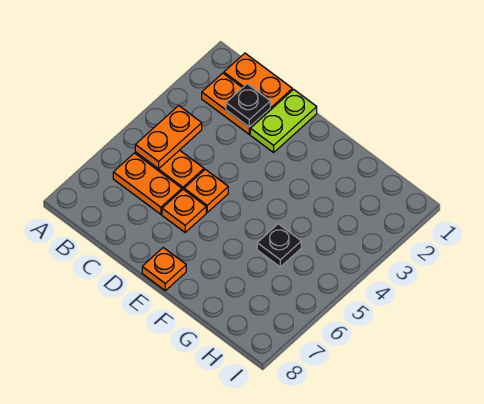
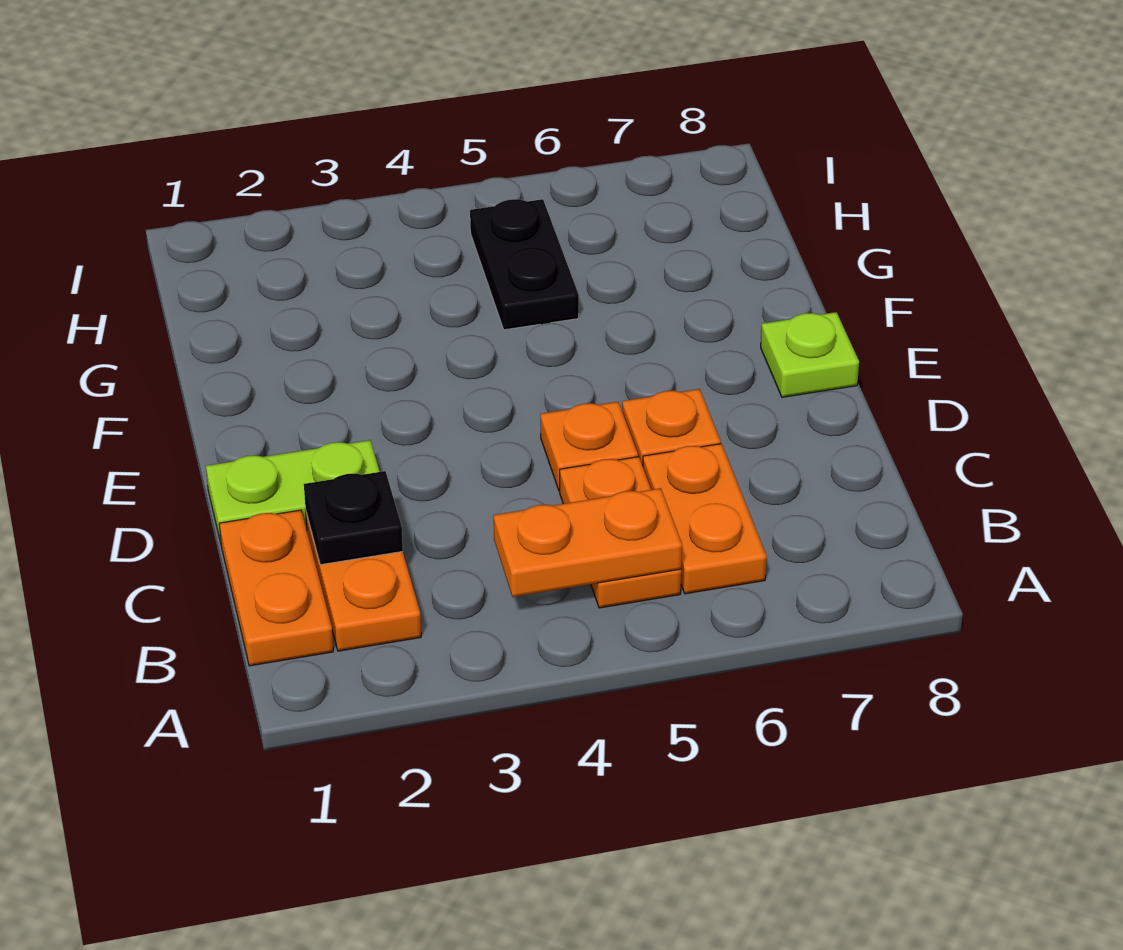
orange 1x1 plate [142,248,186,290] -> lime 1x1 plate [761,312,859,397]
black 1x1 plate [257,224,301,267] -> black 1x2 plate [470,199,579,330]

